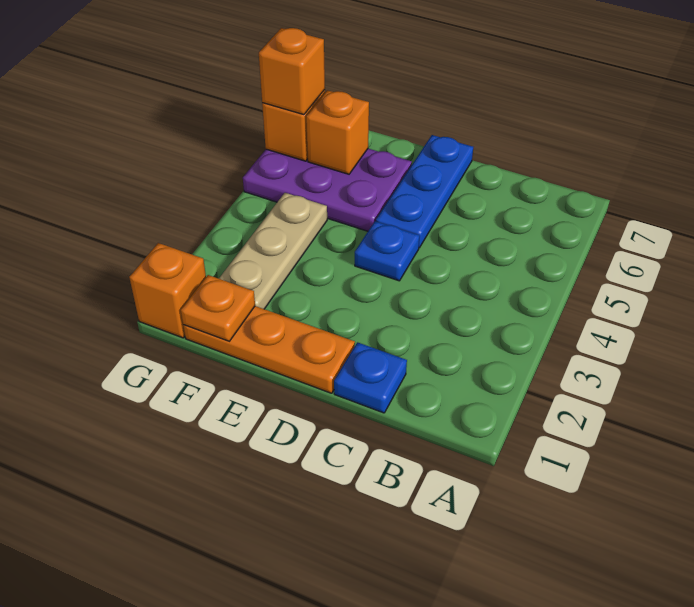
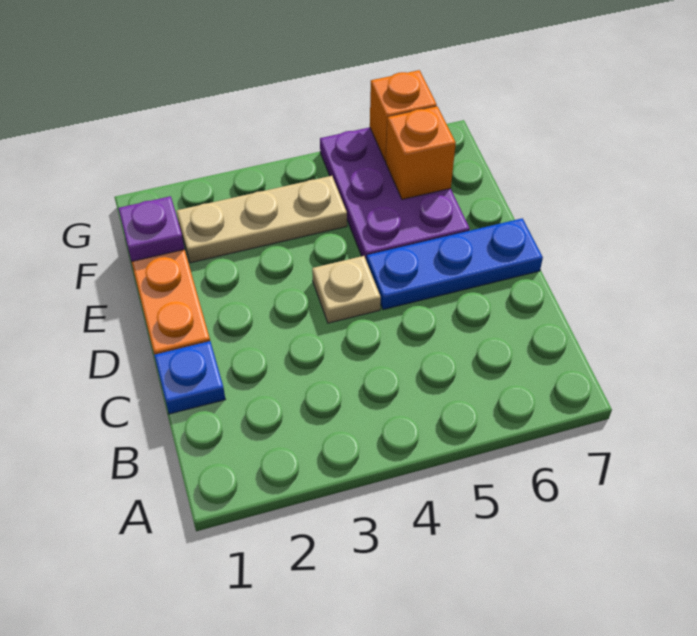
blue 1x1 plate [355,221,419,281] -> tan 1x1 plate [312,256,381,323]
orange 1x1 plate [181,275,255,341] -> purple 1x1 plate [118,196,184,262]
orange 1x1 brick [129,243,206,338] -> none
orange 1x1 brick [259,28,325,115] -> none

